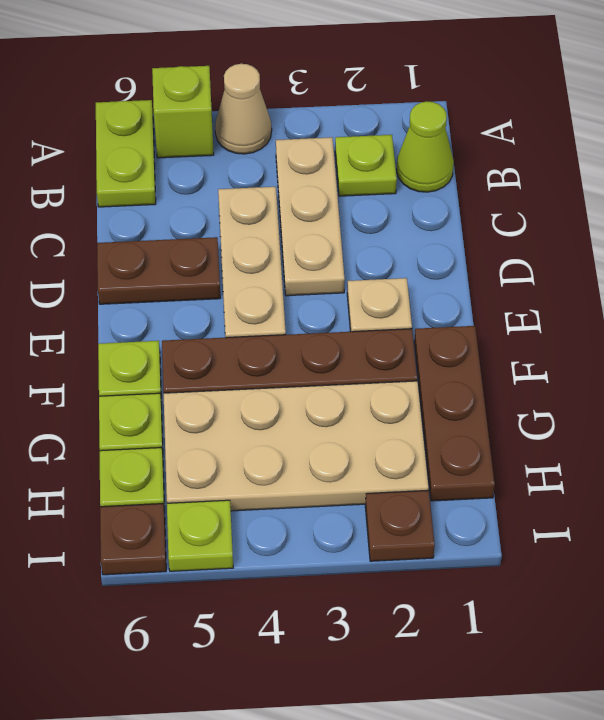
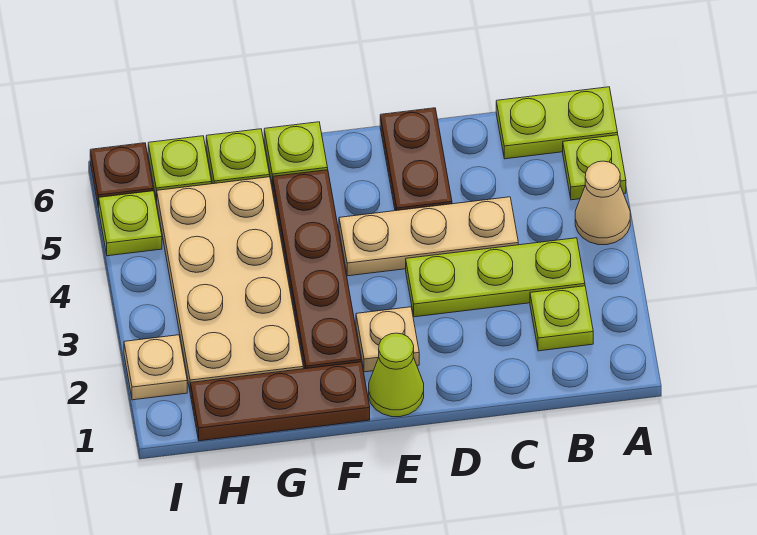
lime 1x1 brick [152,66,214,158] -> lime 1x1 plate [563,135,626,200]
lime 1x1 cone [397,102,454,192] -> lime 1x1 cone moved to [369,333,424,417]
tan 1x3 plate [276,137,345,296] -> lime 1x3 plate [406,238,585,317]
brown 1x1 plate [365,490,435,561] -> tan 1x1 plate [124,335,187,400]

